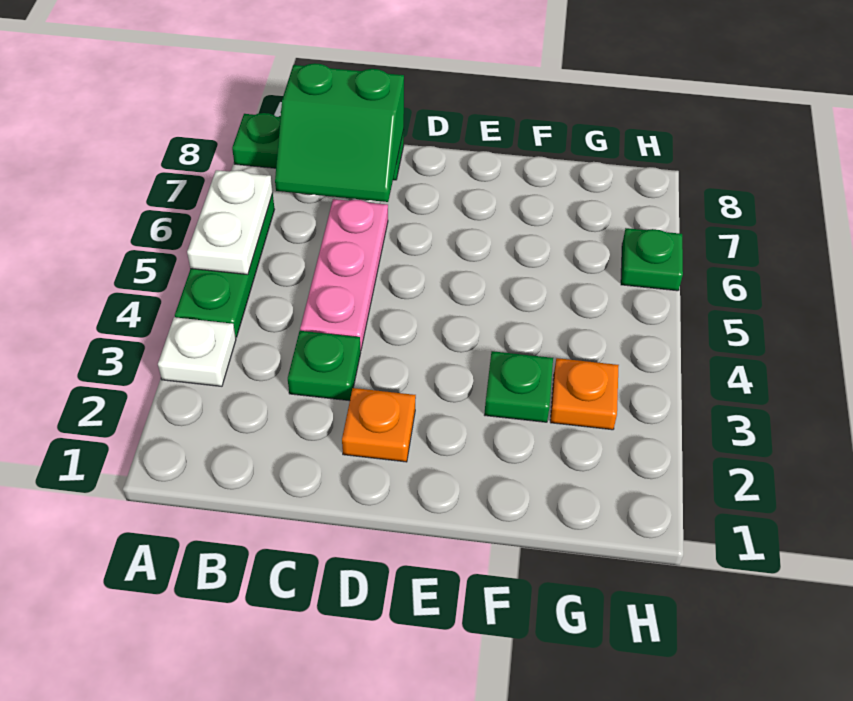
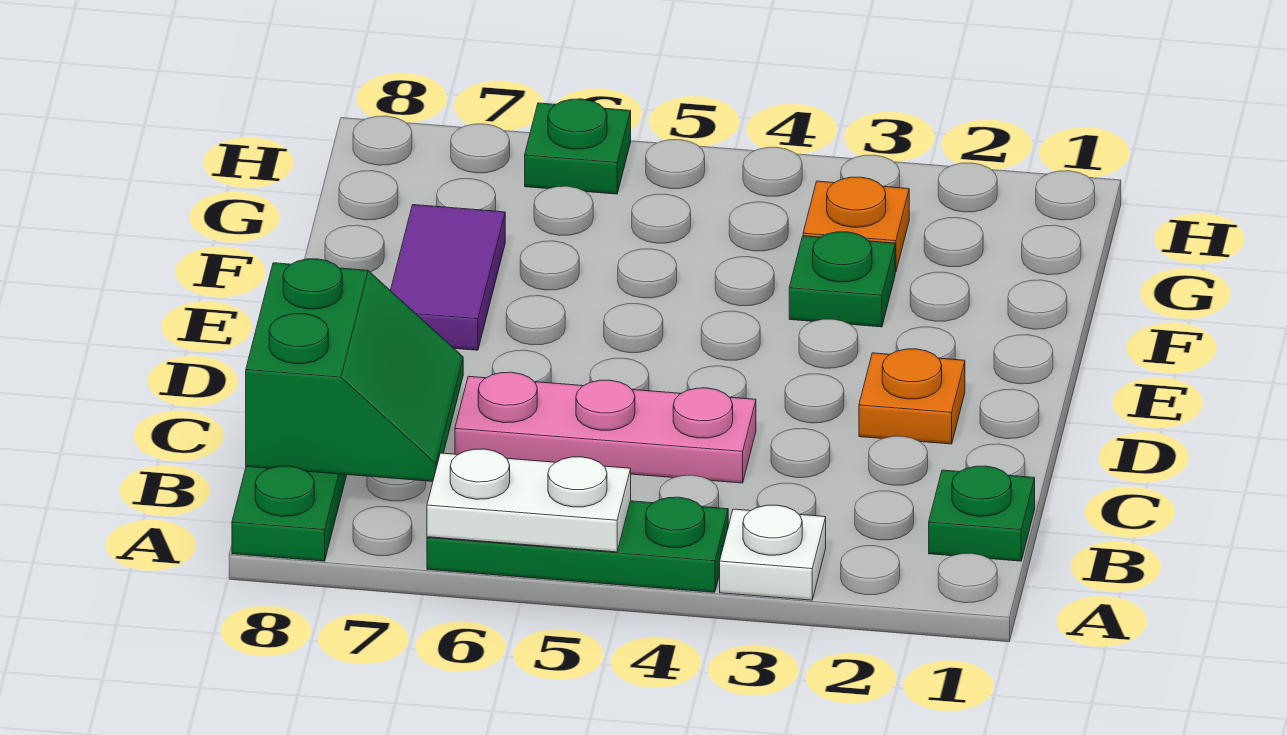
green 1x1 plate [288,331,361,401] -> green 1x1 plate moved to [929,466,1035,561]
none -> purple 1x2 tile [390,205,505,350]

